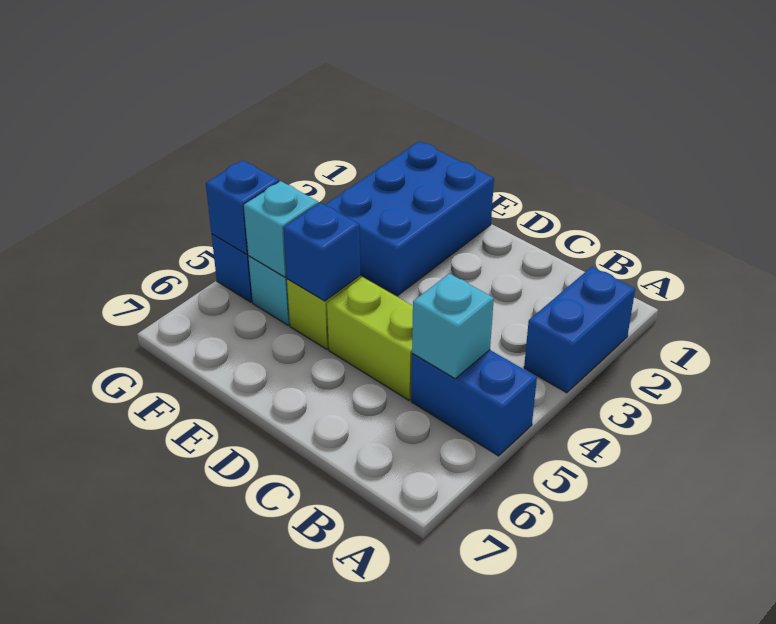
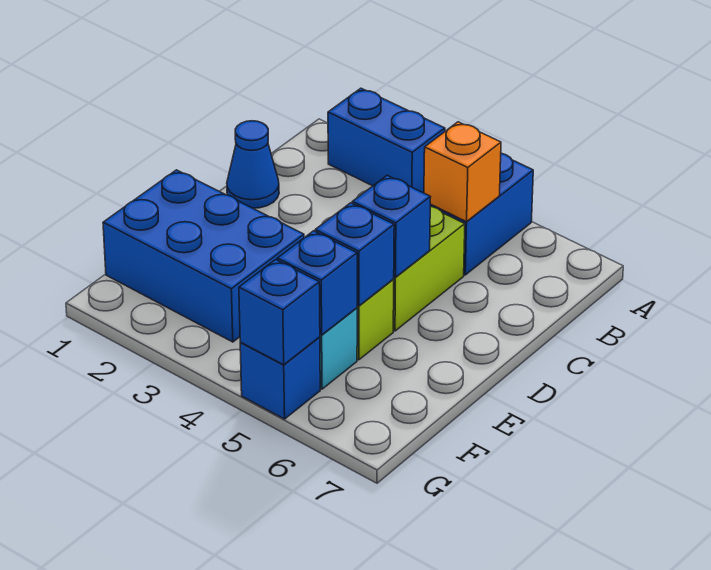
cyan 1x1 brick [412,273,494,378] -> orange 1x1 brick [424,122,501,222]
none -> blue 1x1 cone [227,121,279,208]
none -> blue 1x1 brick [352,175,430,277]
cyan 1x1 brick [244,181,318,277] -> blue 1x1 brick [277,231,357,335]

